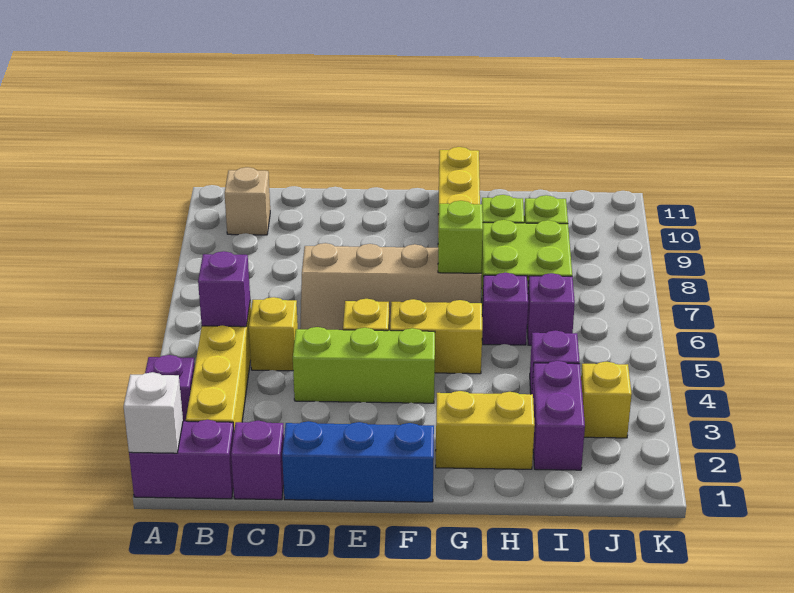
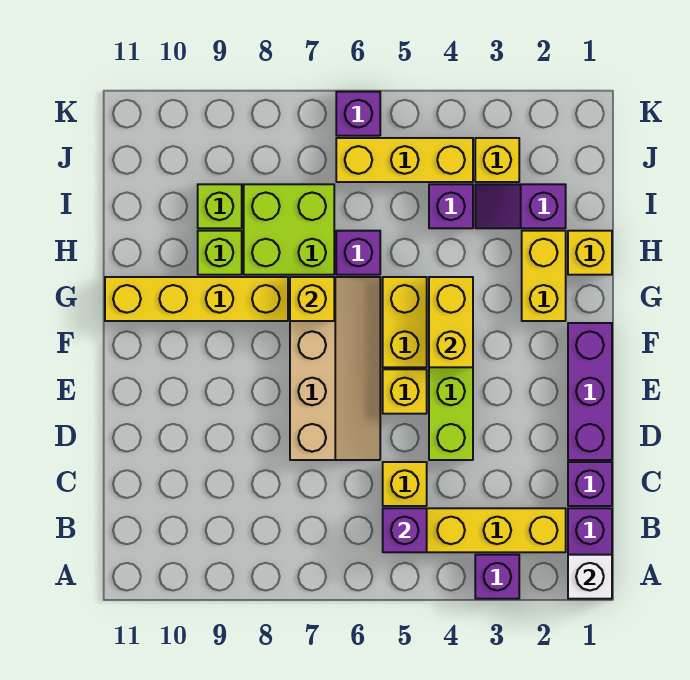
tan 1x1 brick [224,167,270,235] -> none
blue 1x3 brick [282,421,434,502] -> purple 1x3 brick [568,323,612,460]
none -> yellow 1x2 brick [429,277,473,367]
lime 1x1 brick [438,201,483,273] -> yellow 1x1 brick [290,277,334,321]
none -> yellow 1x1 brick [568,231,612,275]
purple 1x2 brick [532,361,585,470] -> purple 1x2 slope [475,184,566,228]
purple 1x1 brick [527,273,575,345] -> purple 1x1 brick moved to [336,92,380,136]
none -> yellow 1x3 brick [336,138,473,182]

